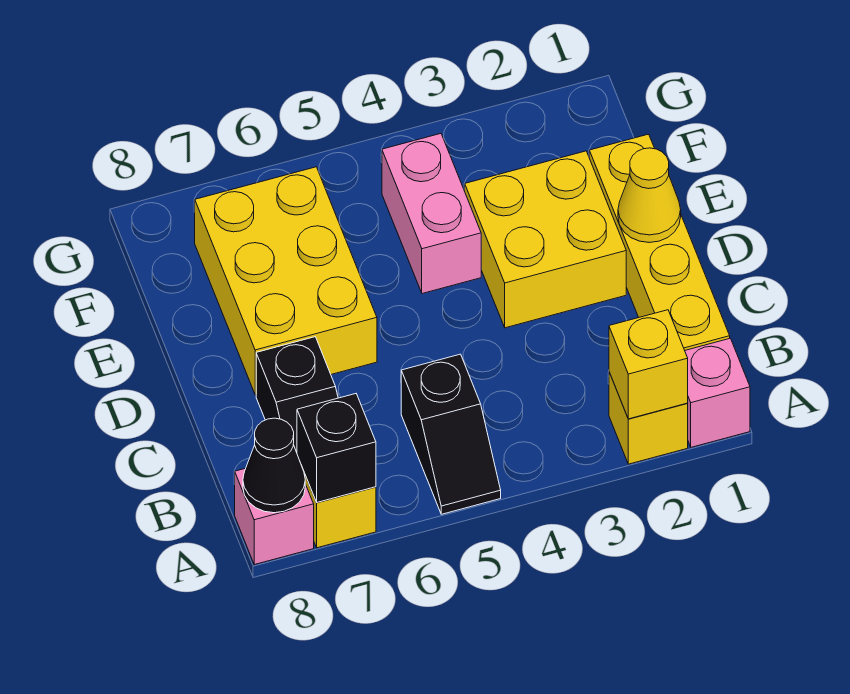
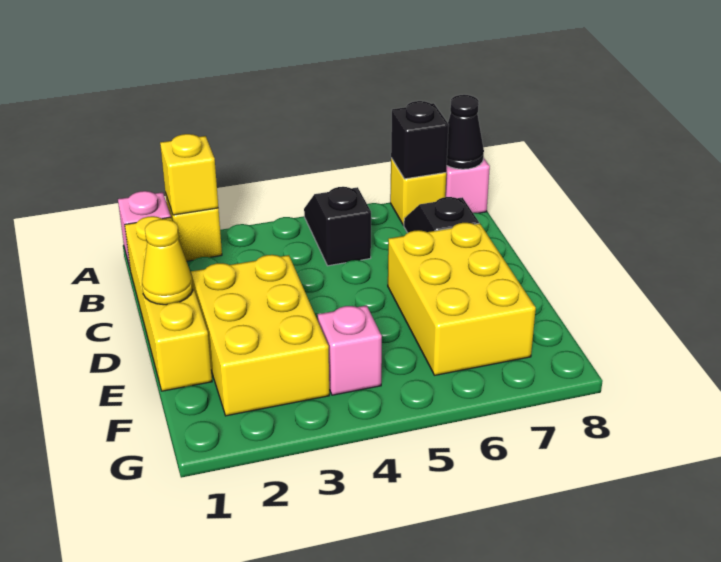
yellow 2x2 brick [465,151,626,328] -> yellow 2x3 brick [191,255,329,416]
pink 1x2 brick [382,134,481,294] -> pink 1x1 brick [318,305,382,395]

